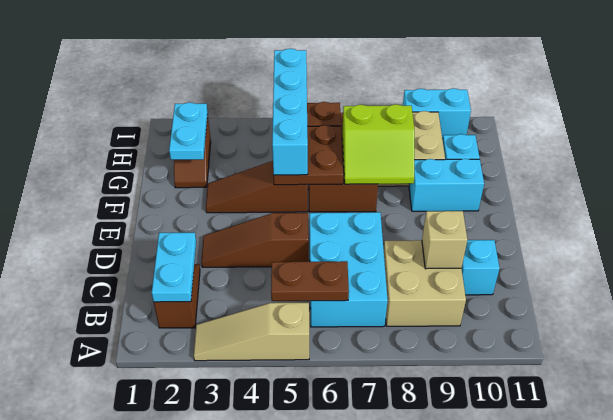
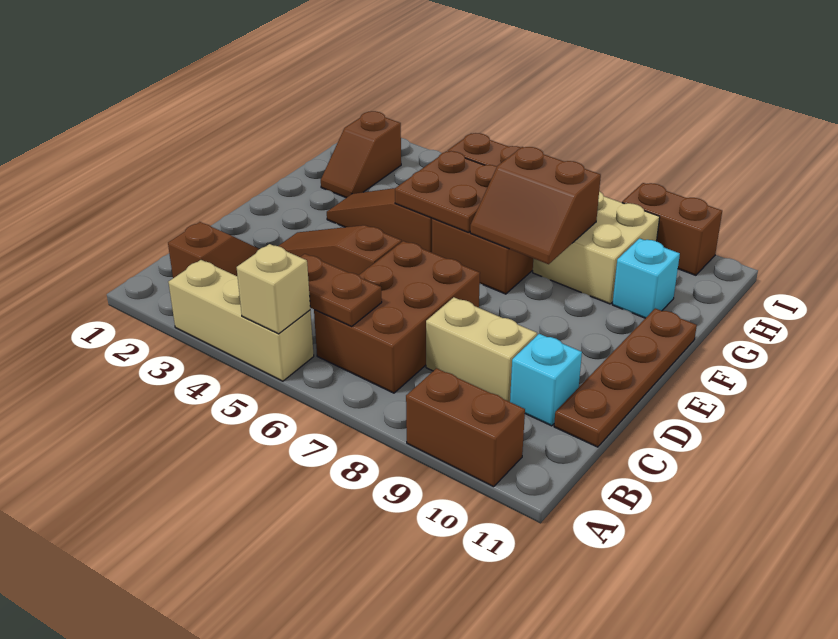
tan 1x3 slope [194,303,309,361] -> tan 1x3 brick [168,260,314,381]
none -> brown 1x2 brick [406,368,525,487]
cyan 1x2 plate [152,233,196,302] -> none
cyan 2x3 brick [310,212,388,327] -> brown 2x3 brick [314,241,480,393]
tan 2x2 brick [384,240,466,326] -> tan 1x2 brick [426,297,537,402]
tan 1x1 brick [422,211,467,269] -> tan 1x1 brick moved to [237,244,310,334]
none -> brown 1x4 plate [554,308,697,447]
cyan 1x4 brick [272,49,308,175] -> none
lime 2x2 slope [342,104,414,184] -> brown 2x2 slope [470,147,601,264]
cyan 1x2 brick [409,159,484,211] -> none
cyan 1x2 plate [169,102,208,160] -> none
cyan 1x2 brick [403,88,471,139] -> brown 1x2 brick [622,183,722,275]

